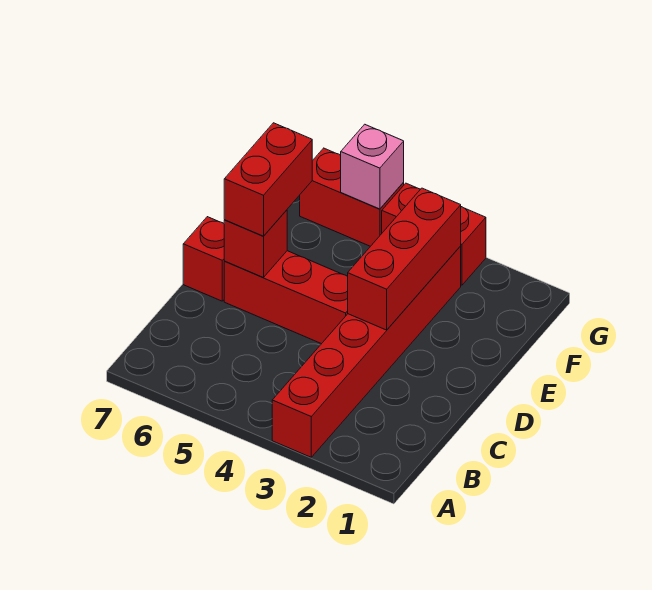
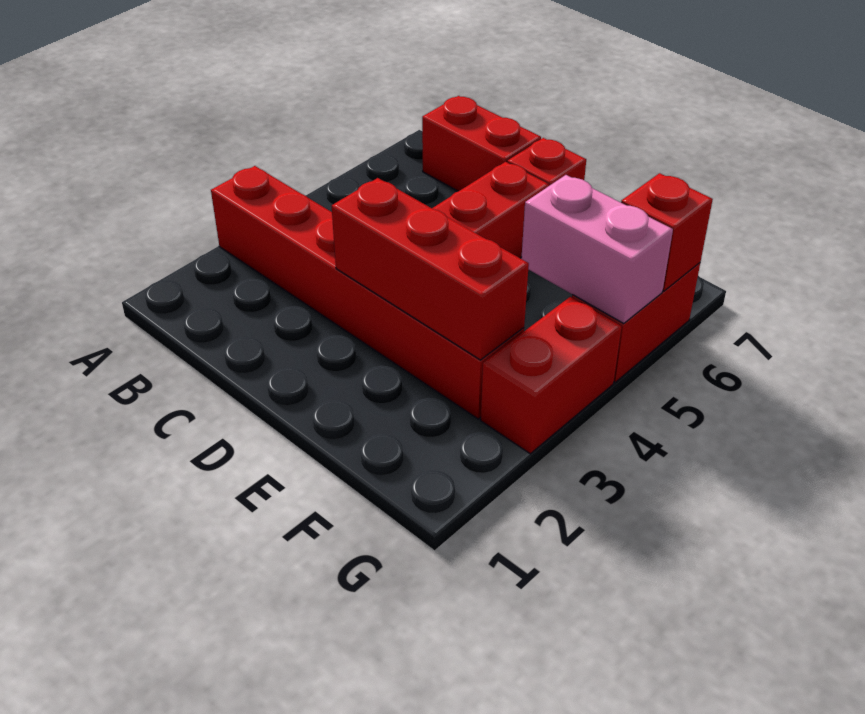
red 1x1 brick [224,210,287,278] -> red 1x1 brick moved to [621,173,713,291]
red 1x2 brick [224,123,312,236] -> red 1x2 brick moved to [422,96,541,191]
pink 1x1 brick [341,124,404,209] -> pink 1x2 brick [521,175,673,324]

